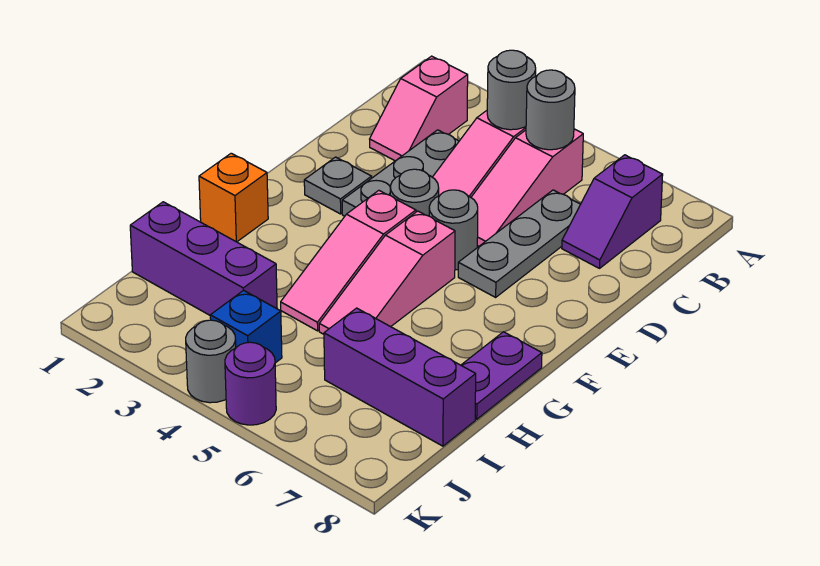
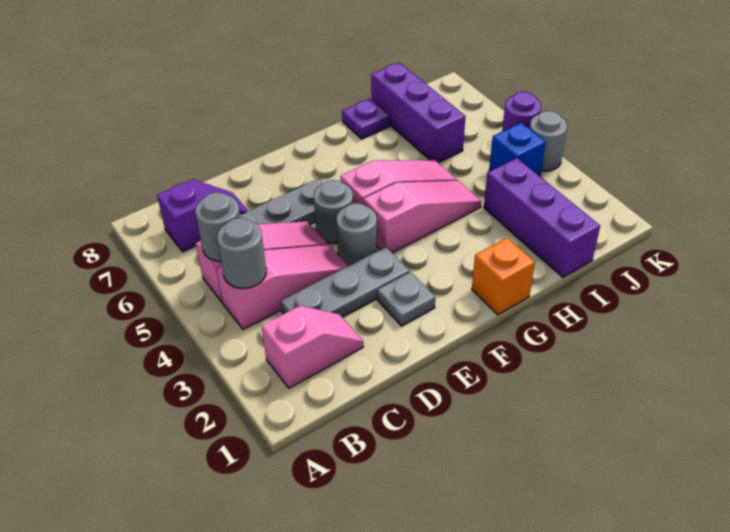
purple 1x2 plate [461,332,542,419] -> purple 1x1 plate [342,99,390,139]

